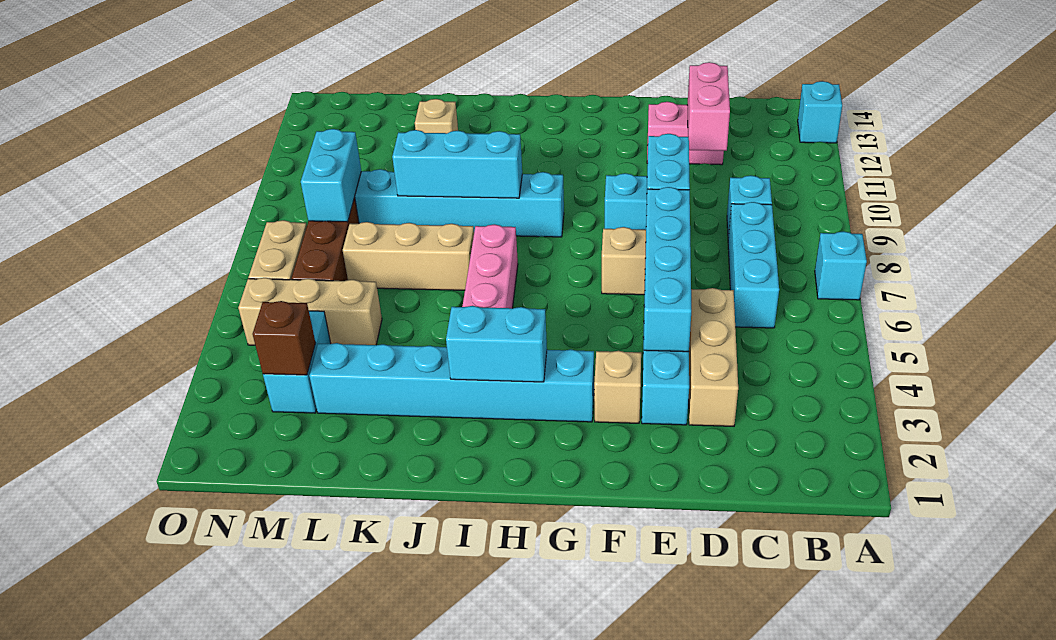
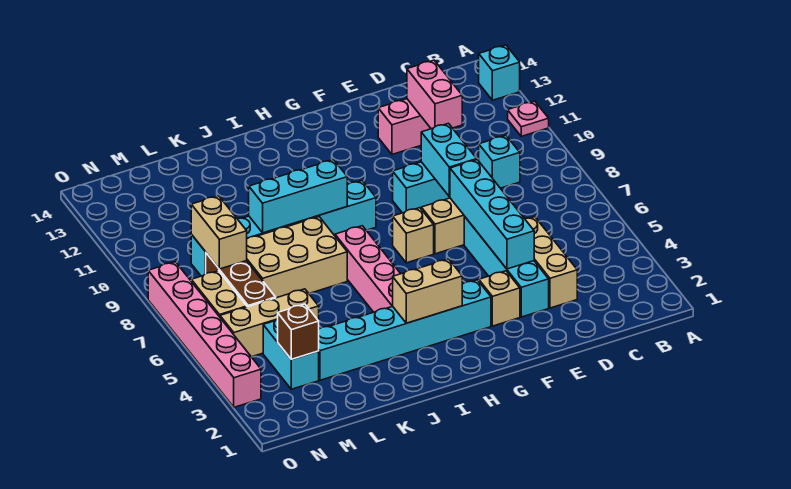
cyan 1x1 brick [815,231,867,300] -> none
none -> pink 1x1 plate [508,101,549,136]
cyan 1x3 brick [728,202,779,328] -> none
cyan 1x2 brick [446,306,547,382] -> tan 1x2 brick [393,259,462,323]
tan 1x3 brick [343,222,474,290] -> tan 2x3 brick [247,217,347,298]
tan 1x1 brick [415,99,458,133] -> tan 1x1 brick moved to [393,208,434,263]
cyan 1x2 brick [301,129,361,222] -> tan 1x2 brick [191,196,247,269]
none -> pink 1x6 brick [148,262,261,407]

